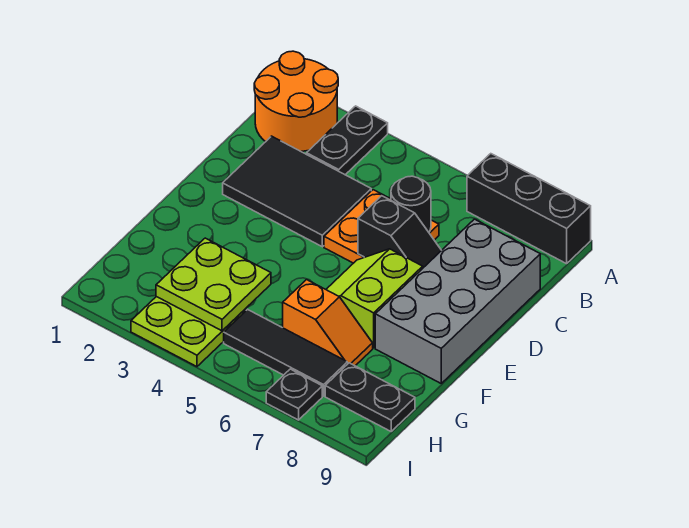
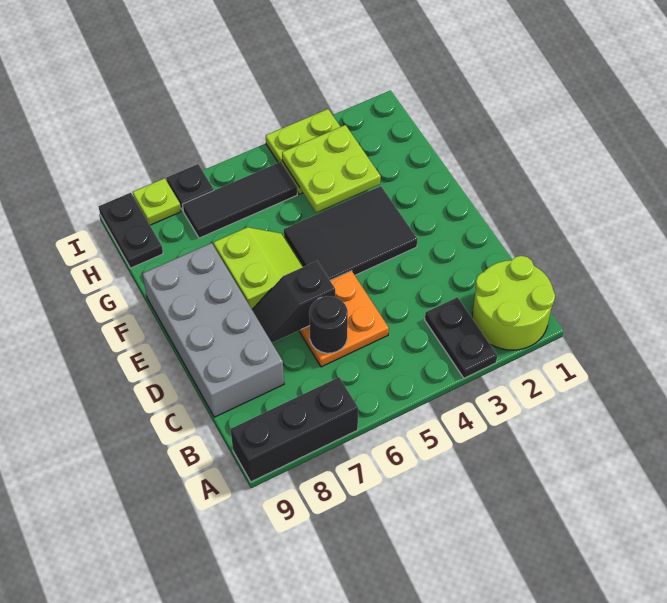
orange 2x2 round brick [254,51,338,151] -> lime 2x2 round brick [472,256,555,350]
black 2x3 tile [223,136,371,247] -> black 2x3 tile moved to [284,186,418,280]
orange 1x2 slope [283,280,373,366] -> none
black 1x2 plate [325,363,415,431] -> black 1x2 plate turned to [98,193,163,268]
none -> lime 1x1 plate [133,178,181,225]

